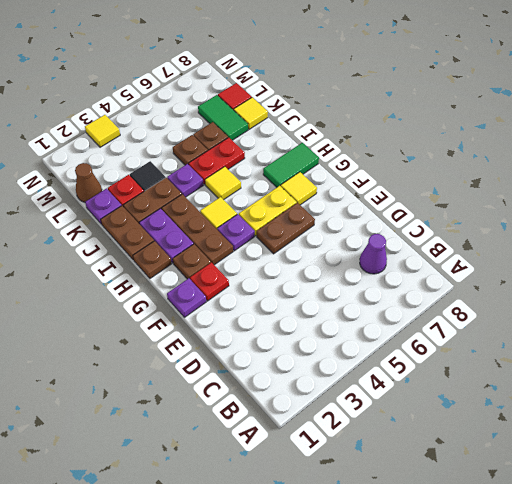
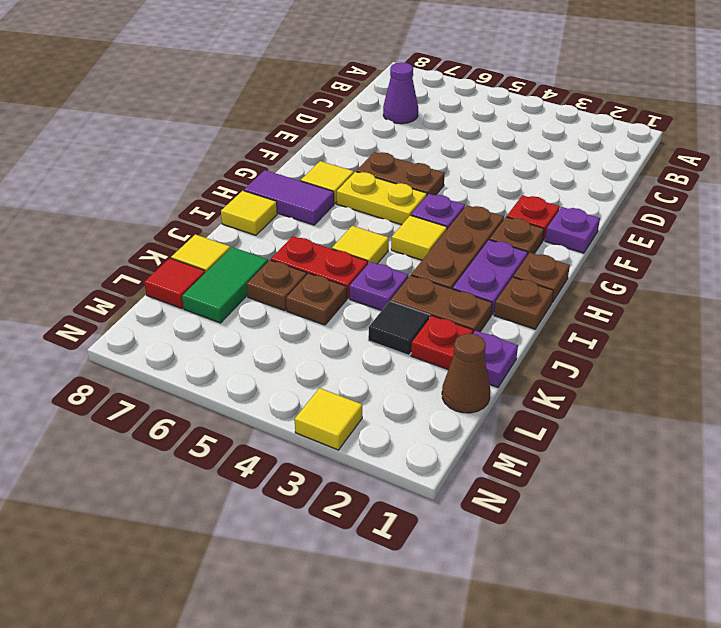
green 1x2 tile [263,143,319,187] -> purple 1x2 tile [244,170,334,225]
brown 1x2 plate [101,206,154,260] -> brown 1x1 plate [494,277,553,329]
none -> yellow 1x1 tile [221,191,277,235]

